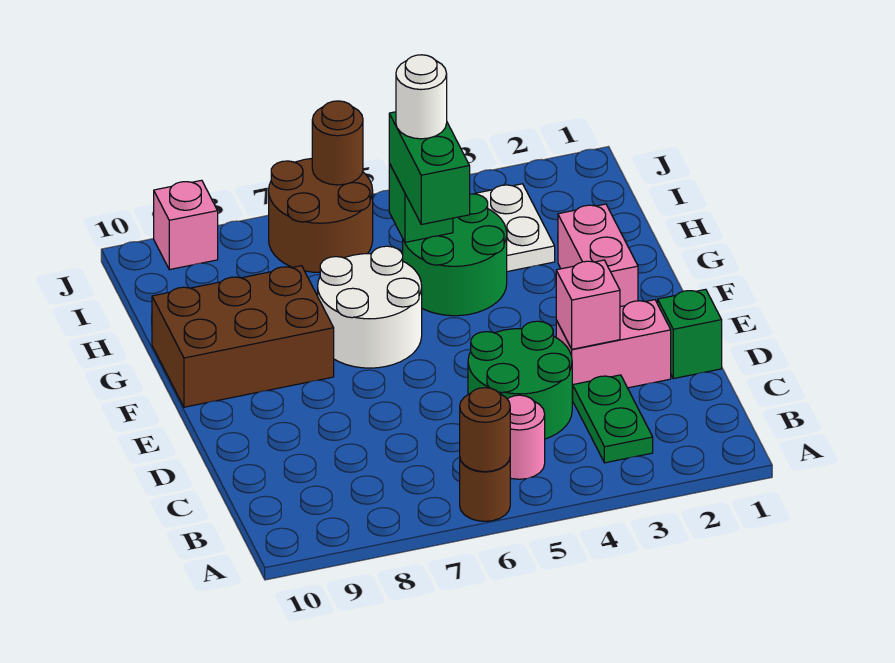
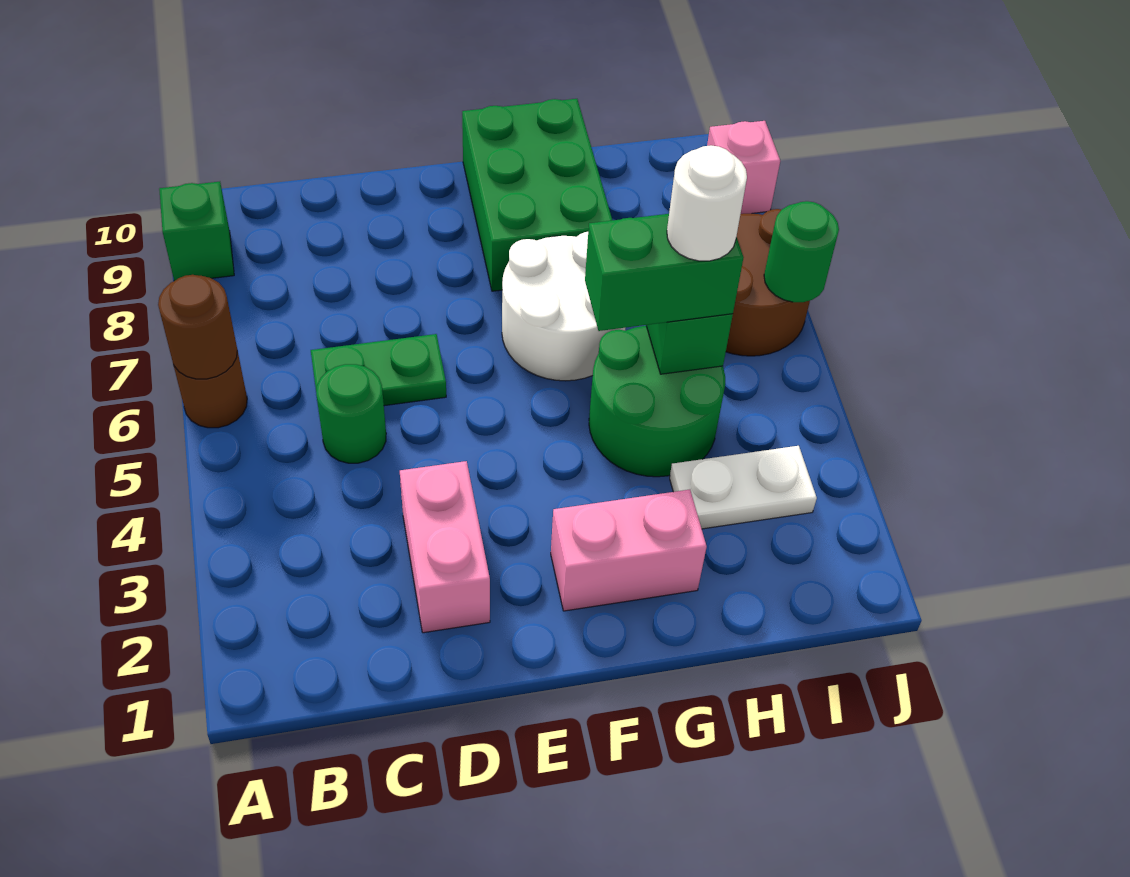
green 1x2 plate [573,375,653,463] -> green 1x2 plate moved to [311,334,446,406]
pink 1x1 round brick [507,395,545,479] -> none
green 2x2 round brick [468,321,572,439] -> green 1x1 round brick [316,364,386,463]
green 1x1 brick [658,289,722,379] -> green 1x1 brick moved to [159,182,234,281]
pink 1x1 brick [556,260,620,349] -> none
brown 2x3 brick [152,266,334,407] -> green 2x3 brick [462,99,612,291]
brown 1x1 round brick [312,101,363,185] -> green 1x1 round brick [764,201,839,302]

